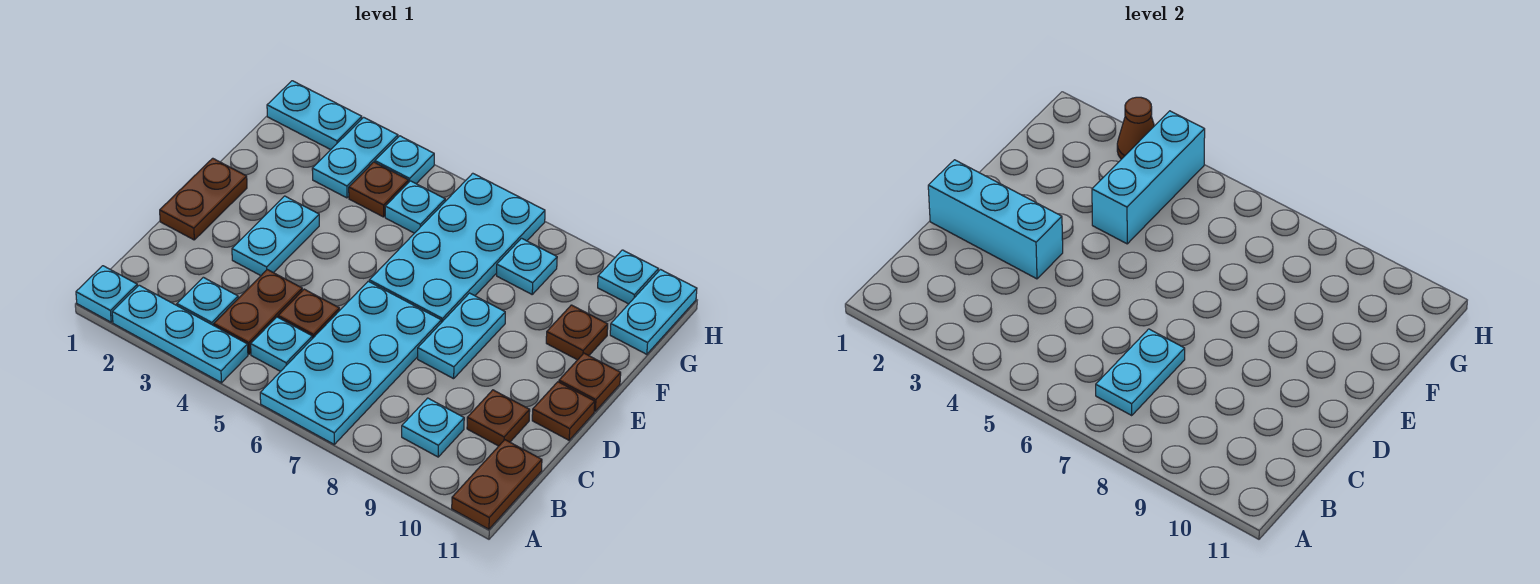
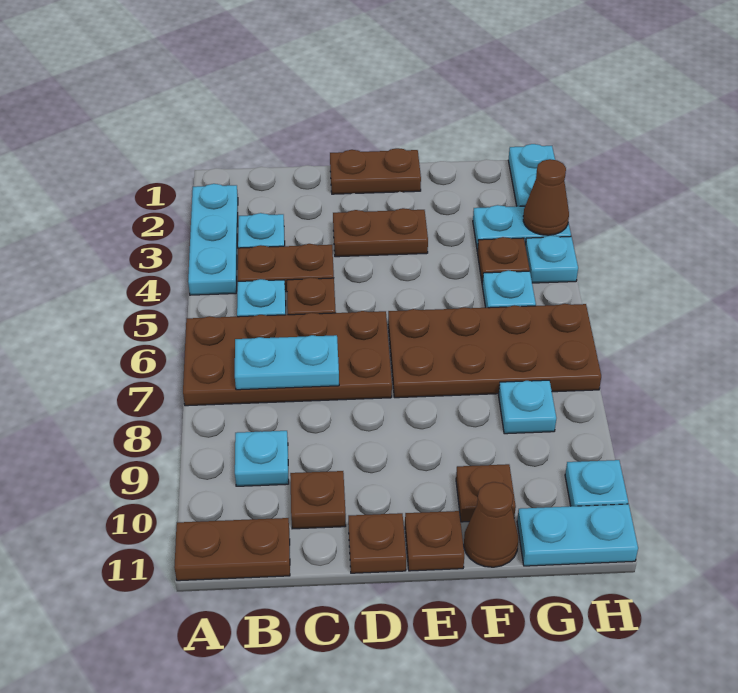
cyan 1x1 plate [76,266,137,322] -> none
cyan 2x4 plate [260,281,441,444] -> brown 2x4 plate [183,311,392,406]
cyan 1x3 brick [928,160,1063,279] -> none
cyan 1x2 plate [232,196,319,276] -> brown 1x2 plate [333,208,428,257]
cyan 1x2 plate [418,293,505,379] -> none
cyan 2x4 plate [369,173,545,323] -> brown 2x4 plate [388,304,601,398]
cyan 1x3 brick [1092,111,1205,244] -> none
none -> brown 1x1 cone [464,482,518,567]

